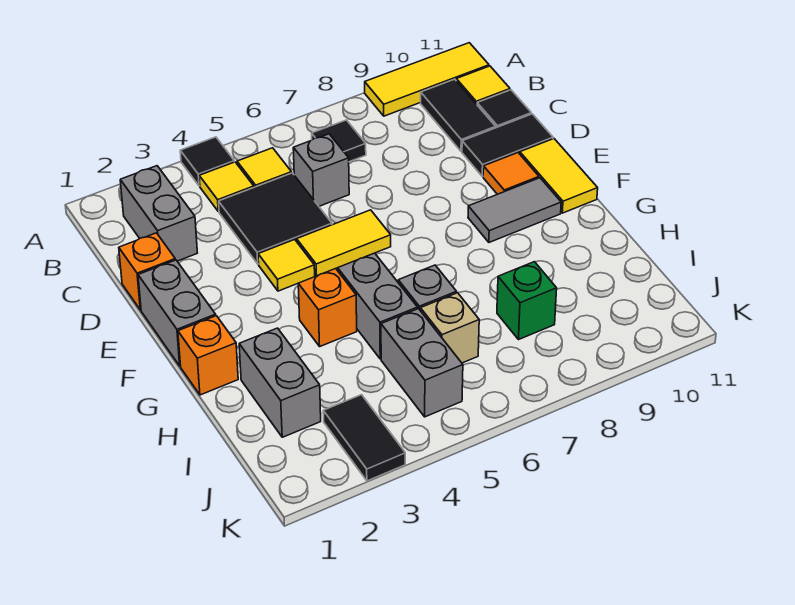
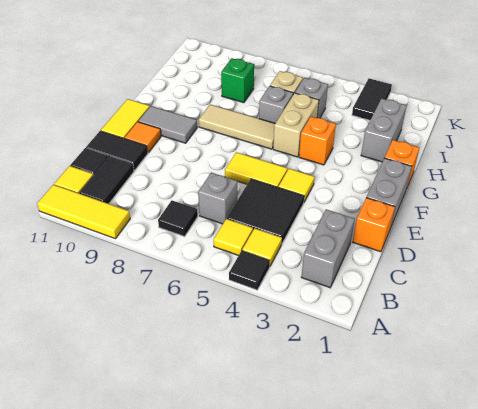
grey 1x2 brick [337,253,418,359] -> tan 1x2 brick [273,93,319,157]
none -> tan 1x3 tile [199,105,275,149]
grey 1x2 brick [381,309,463,417] -> grey 1x1 brick [295,78,328,118]

